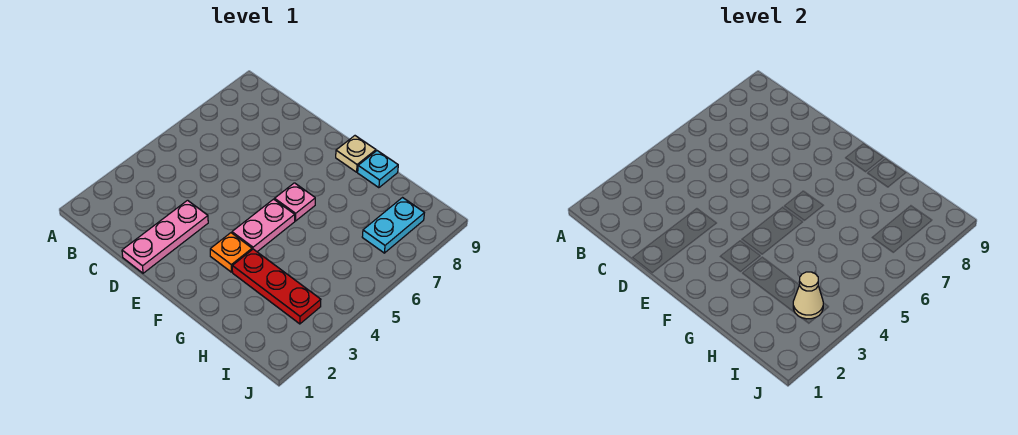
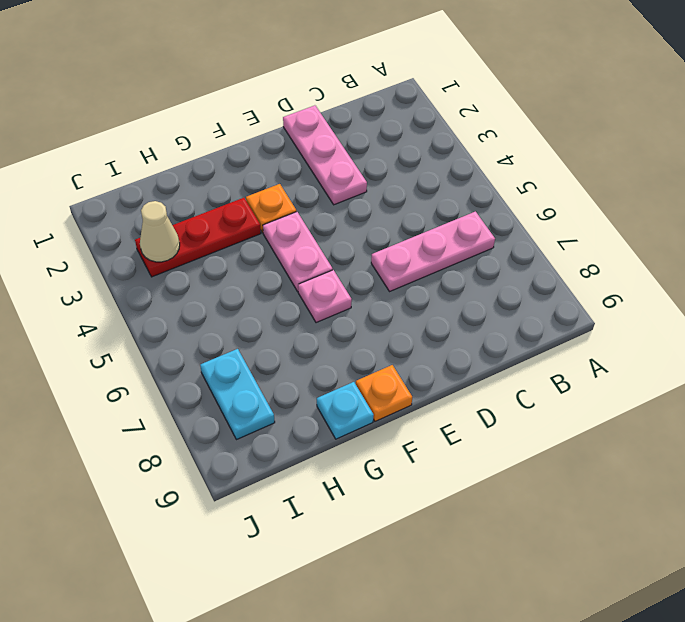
none -> pink 1x3 plate [371,212,495,291]
tan 1x1 plate [336,136,376,172] -> orange 1x1 plate [356,365,412,421]

